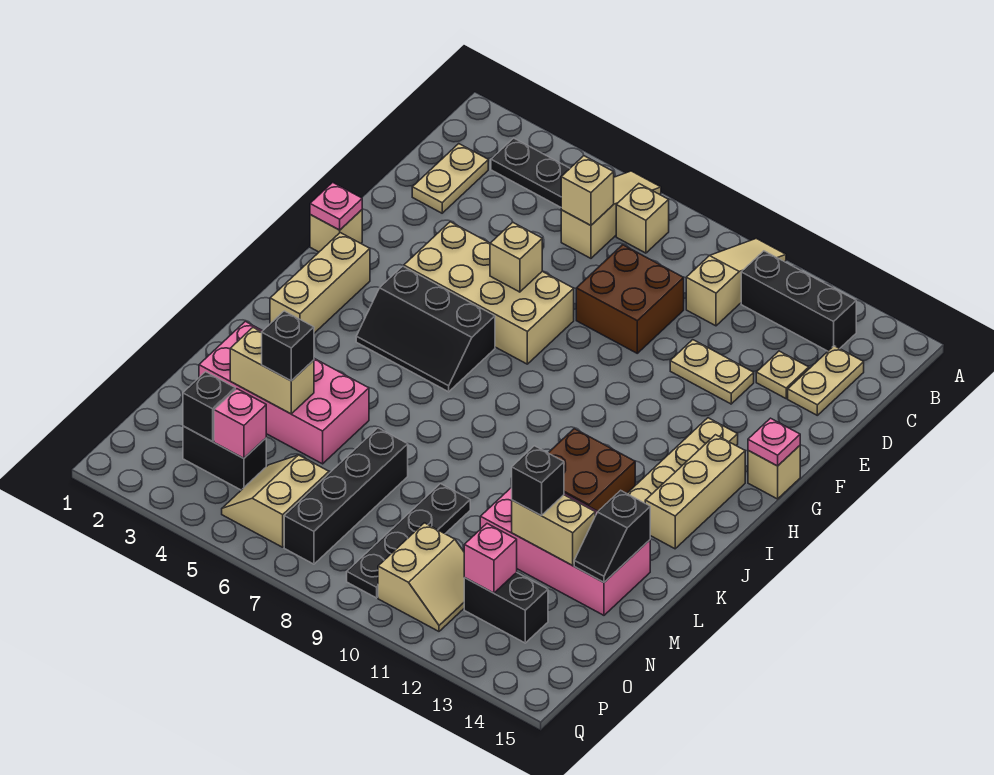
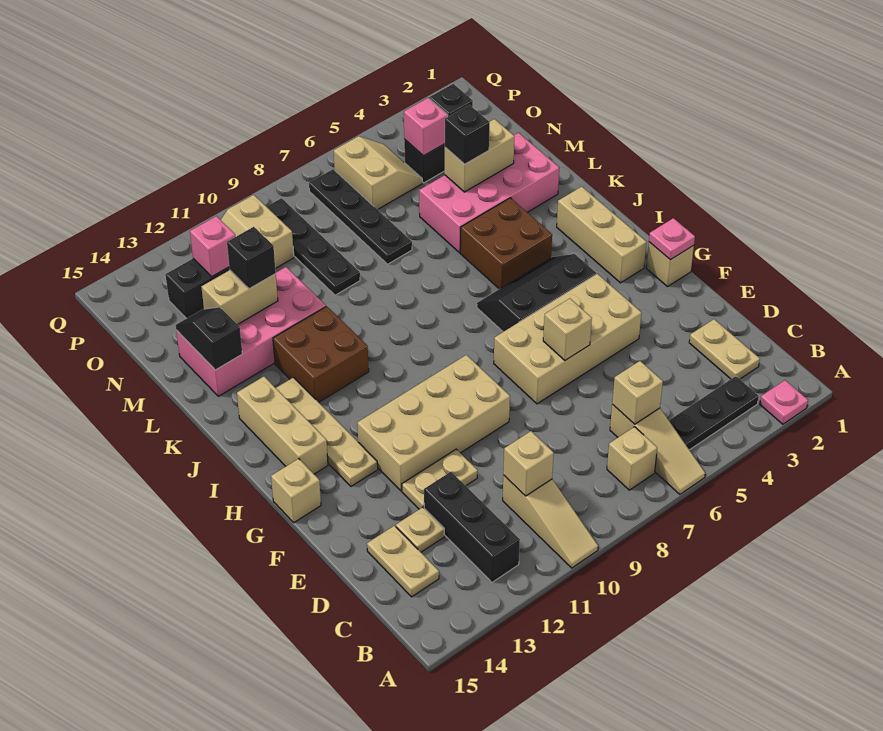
black 1x3 brick [741,251,856,351] -> black 1x3 brick turned to [424,472,520,582]
none -> tan 1x1 brick [503,431,554,496]
brown 2x2 brick [576,245,684,353] -> brown 2x2 brick moved to [460,198,552,289]
none -> tan 2x4 brick [357,355,510,491]
pink 1x1 plate [748,418,800,466] -> pink 1x1 plate moved to [760,380,808,424]
black 1x4 brick [284,428,408,564] -> black 1x4 plate [309,169,412,264]

